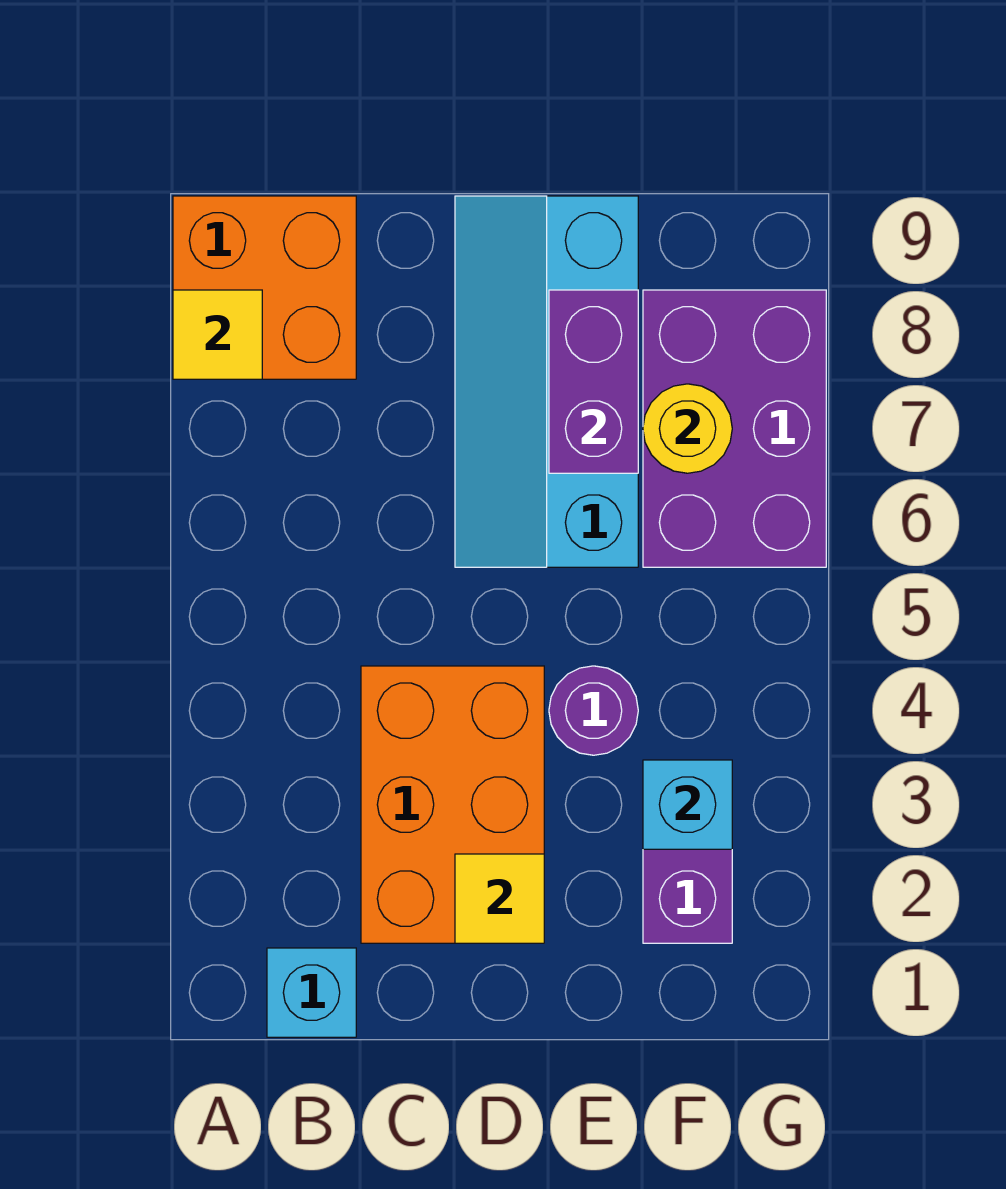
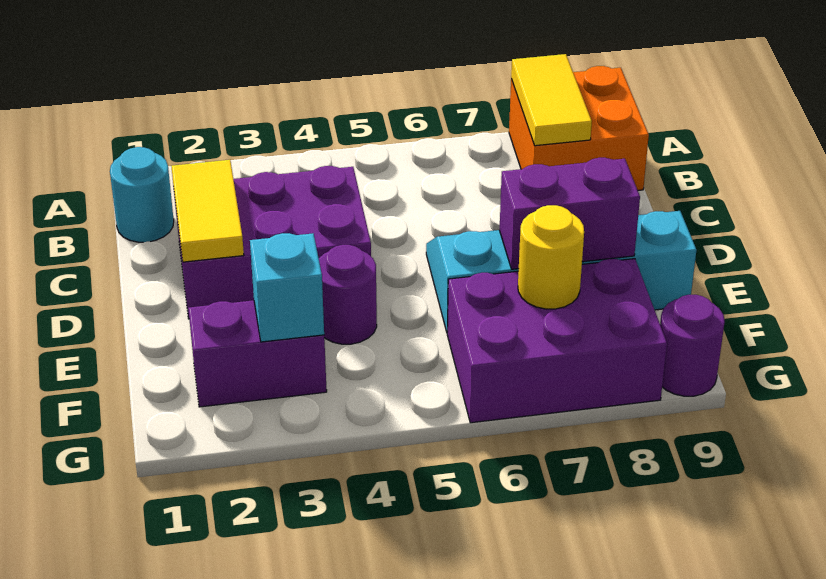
yellow 1x1 tile [173,290,262,379] -> yellow 1x2 tile [511,54,592,146]
cyan 1x1 brick [267,948,356,1037] -> cyan 1x1 round brick [110,147,174,242]
orange 2x3 brick [361,666,544,943] -> purple 2x3 brick [174,166,371,319]
yellow 1x1 tile [455,854,544,943] -> yellow 1x2 tile [171,160,244,262]
none -> purple 1x1 round brick [660,295,725,396]

